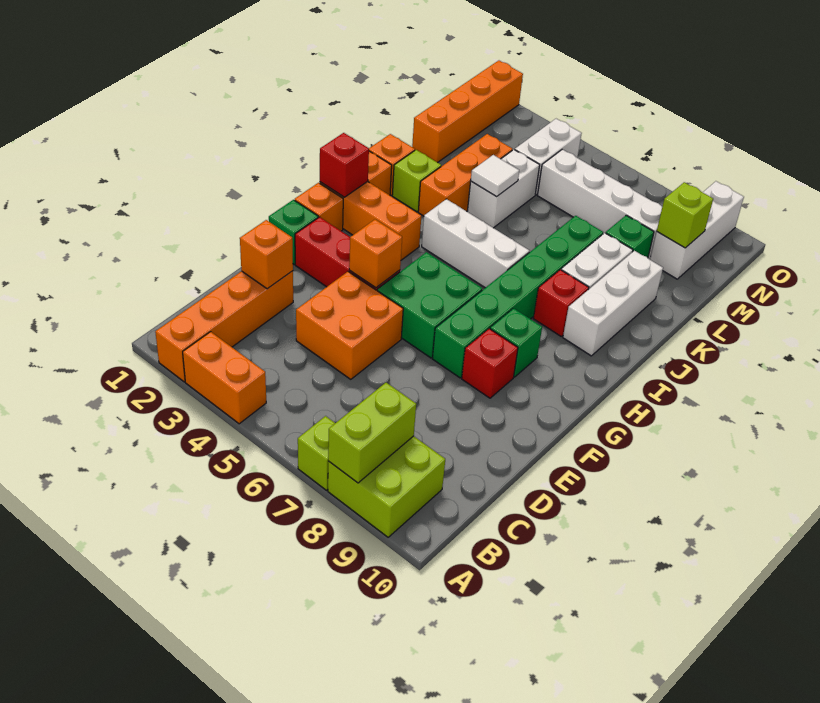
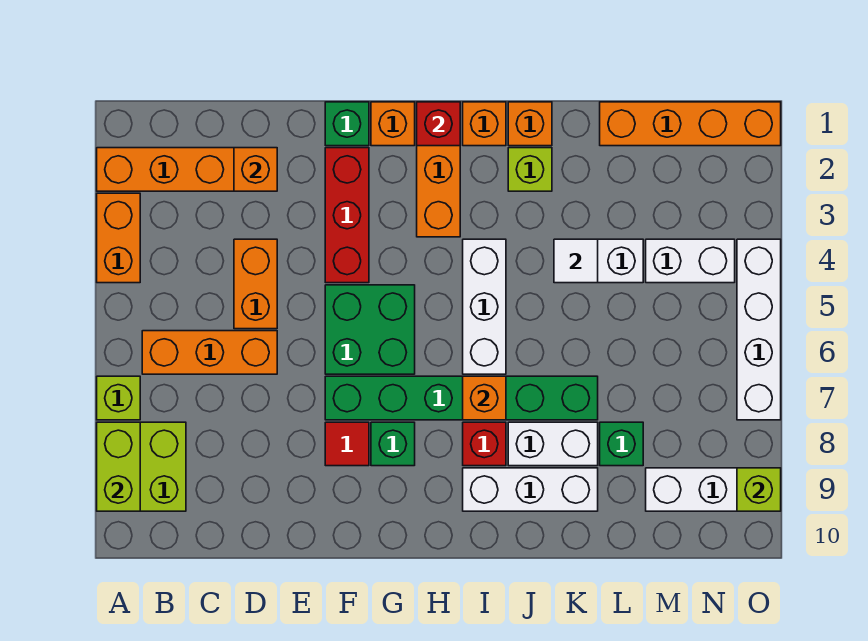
lime 1x2 brick [328,383,416,483] -> lime 1x2 brick turned to [97,422,140,511]
orange 2x2 brick [296,272,403,379] -> orange 1x2 brick [234,239,277,329]
orange 1x1 brick [349,220,402,288] -> orange 1x1 brick moved to [463,376,506,420]
red 1x1 brick [462,329,518,398] -> red 1x1 tile [325,422,369,466]
orange 1x3 brick [418,134,512,216] -> orange 1x3 brick moved to [142,331,277,374]
white 1x4 brick [538,149,662,260] -> white 1x4 brick moved to [737,239,781,420]
lime 1x1 brick [657,182,713,248] -> lime 1x1 brick moved to [737,468,781,511]

